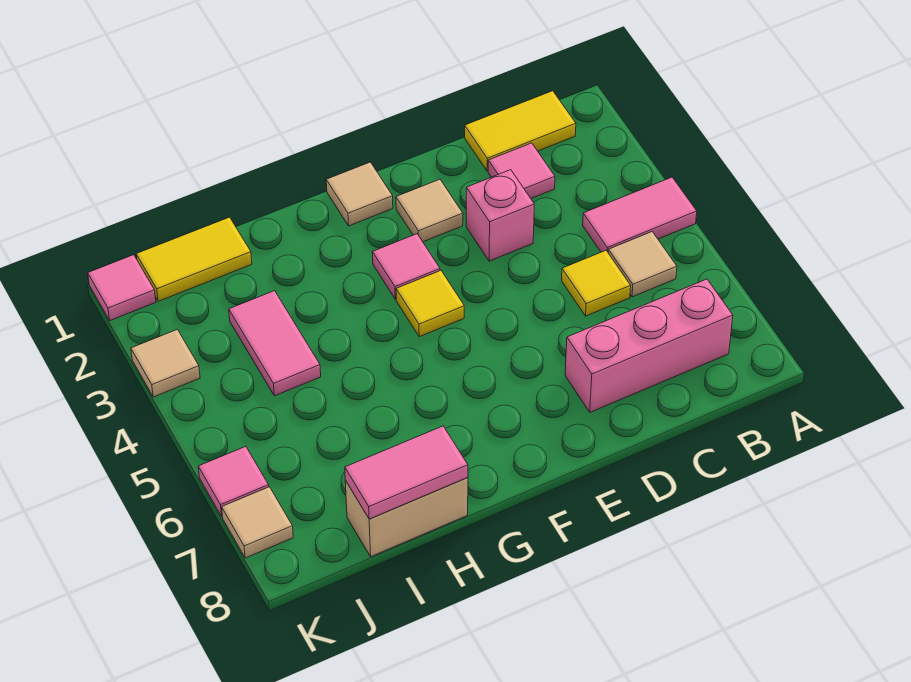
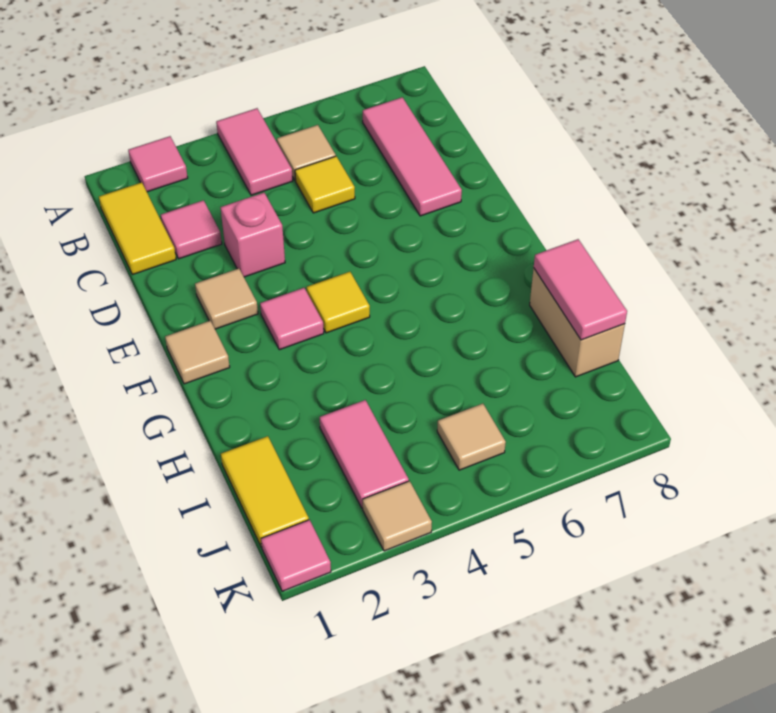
pink 1x3 brick [565,279,733,412] -> pink 1x3 tile [363,97,462,216]
pink 1x2 tile [229,291,321,396] -> pink 1x2 tile turned to [320,400,409,508]
pink 1x1 tile [198,446,269,516] -> pink 1x1 tile moved to [128,136,188,192]
tan 1x1 tile [222,487,293,558] -> tan 1x1 tile moved to [437,404,506,470]

